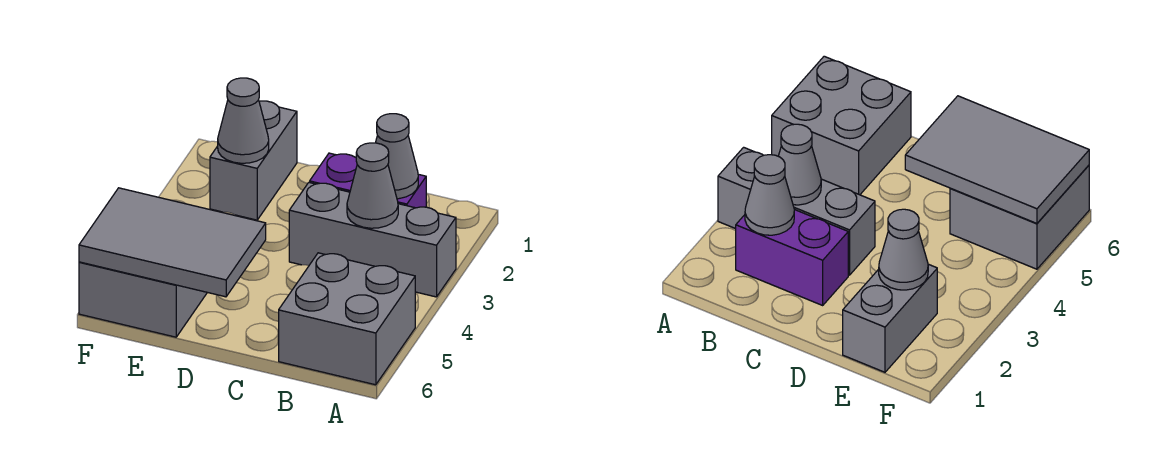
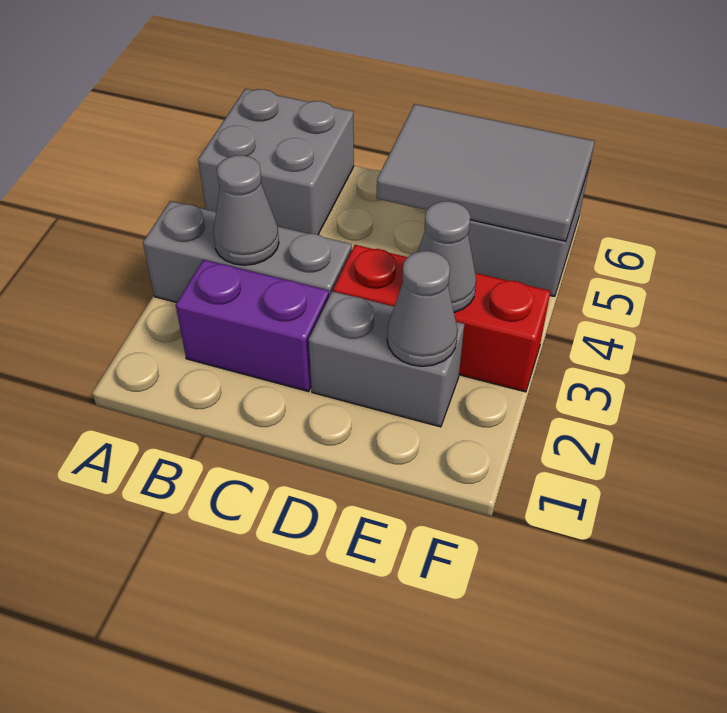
grey 1x1 cone [376,114,418,199] -> grey 1x1 cone moved to [418,201,476,312]
none -> red 1x3 brick [333,245,550,392]
grey 1x2 brick [210,101,297,220] -> grey 1x2 brick turned to [309,291,464,427]

